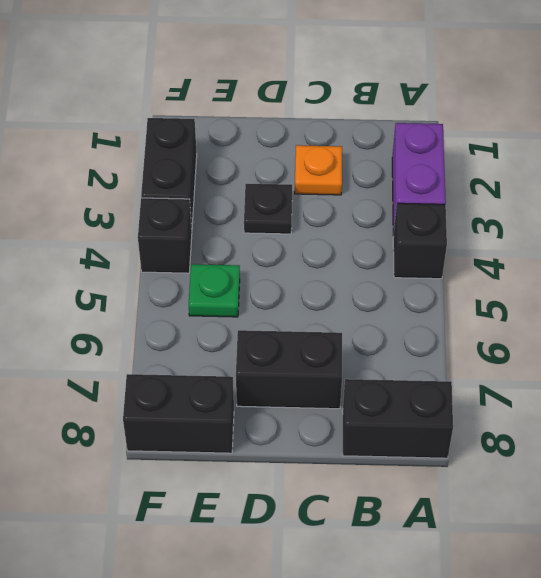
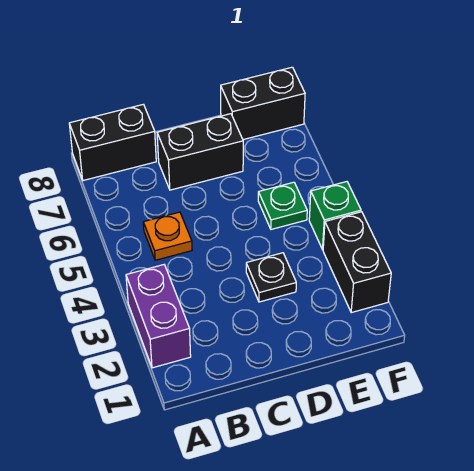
black 1x1 brick [393,203,447,279] -> none
orange 1x1 plate [295,145,342,195] -> orange 1x1 plate moved to [143,212,192,260]
black 1x1 brick [138,198,192,273] -> green 1x1 brick [309,182,361,249]

